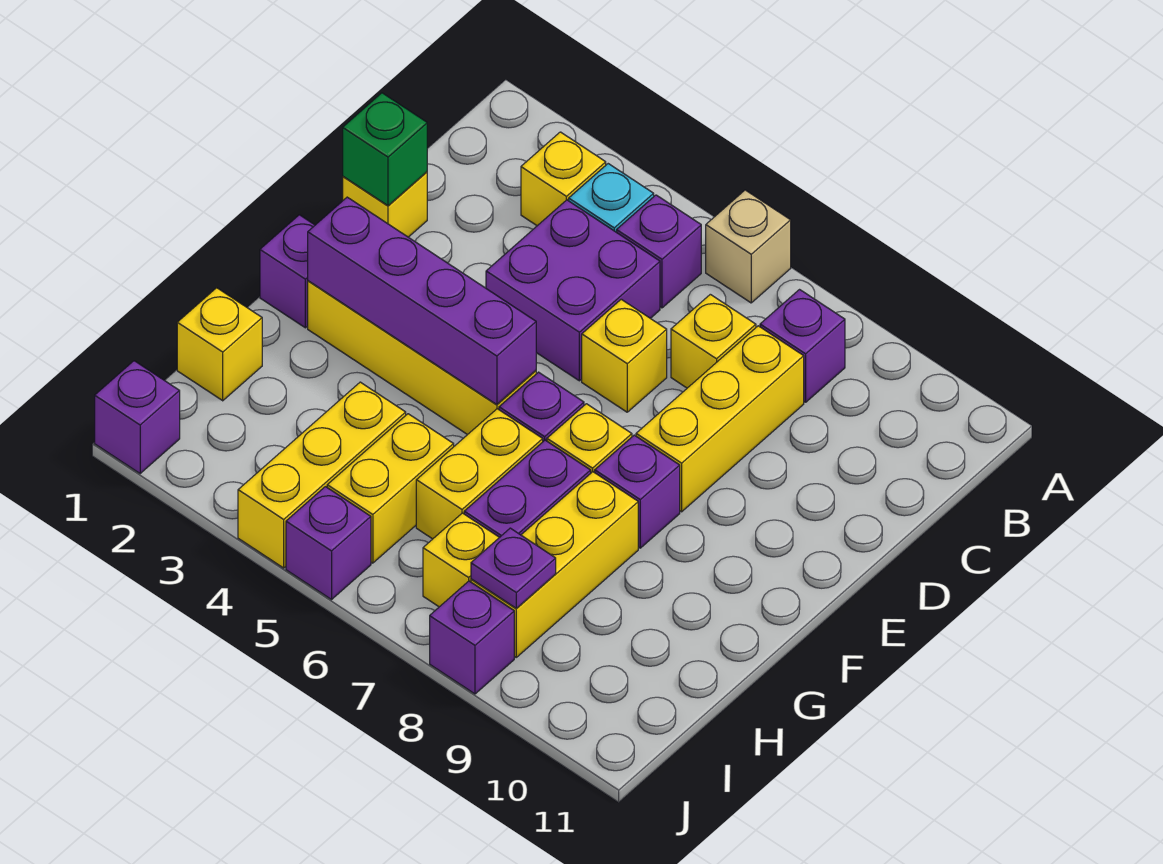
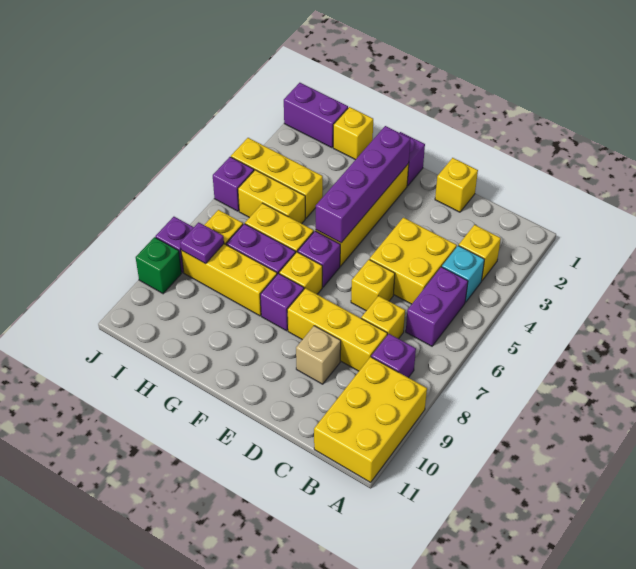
tan 1x1 brick [706,190,791,303] -> tan 1x1 brick moved to [296,326,341,384]
none -> yellow 2x3 brick [314,357,427,482]
purple 1x1 brick [617,195,701,308] -> purple 1x2 brick [406,267,468,346]
purple 2x2 brick [486,200,660,381] -> yellow 2x2 brick [370,218,457,304]
green 1x1 brick [343,93,427,206] -> green 1x1 brick moved to [136,237,182,294]
purple 1x1 brick [95,361,180,473] -> purple 1x2 brick [284,83,348,148]

